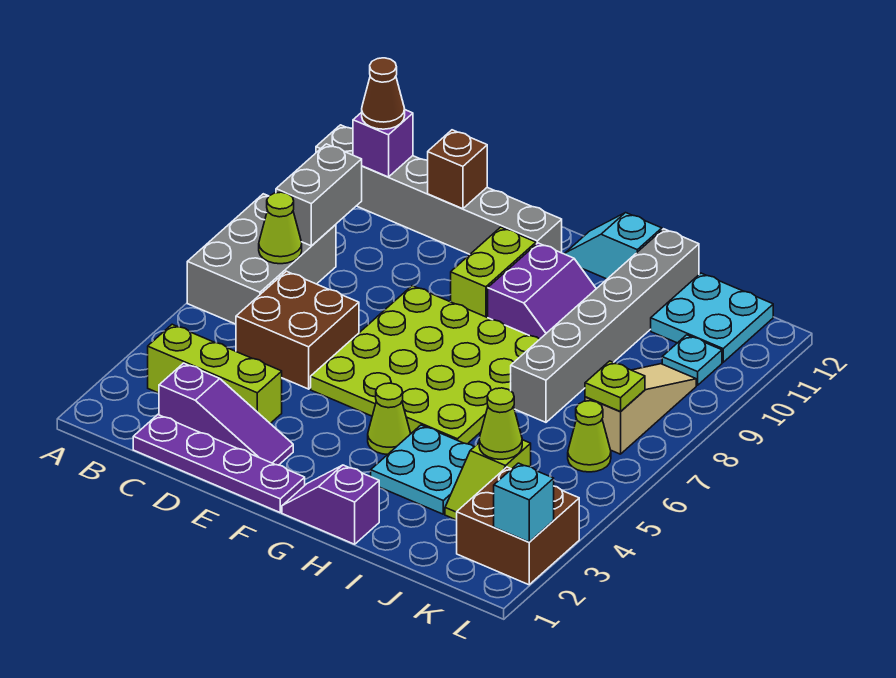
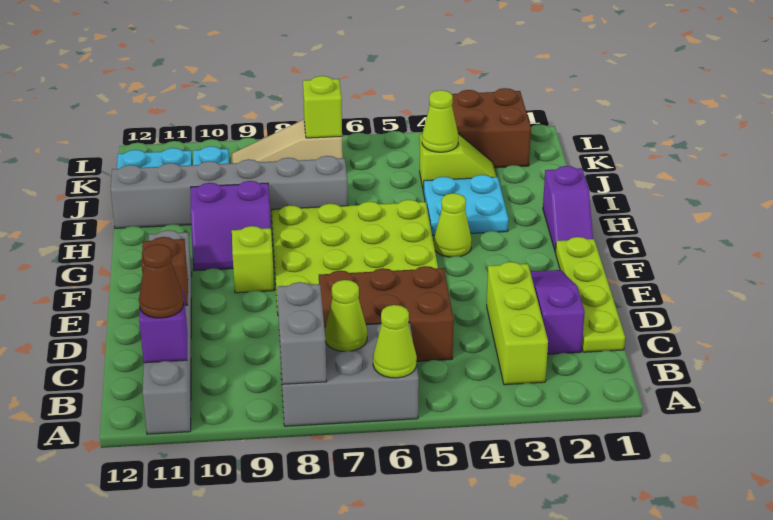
grey 1x2 brick [276,144,362,246] -> grey 1x2 brick turned to [277,282,327,384]
purple 1x4 plate [133,415,305,512] -> lime 1x4 plate [555,237,625,352]
brown 2x2 brick [236,271,359,389] -> brown 2x3 brick [319,266,454,361]
lime 1x2 brick [451,227,536,318] -> lime 1x1 brick [232,226,274,293]
purple 2x2 slope [488,243,596,339] -> purple 2x2 slope turned to [191,181,271,271]
cyan 1x2 slope [565,213,662,279] -> none
lime 1x1 cone [568,401,611,472] -> lime 1x1 cone moved to [373,305,417,378]
lime 1x1 plate [585,361,645,412] -> lime 1x1 brick [303,76,342,138]
cyan 1x1 brick [494,463,554,542] -> none

